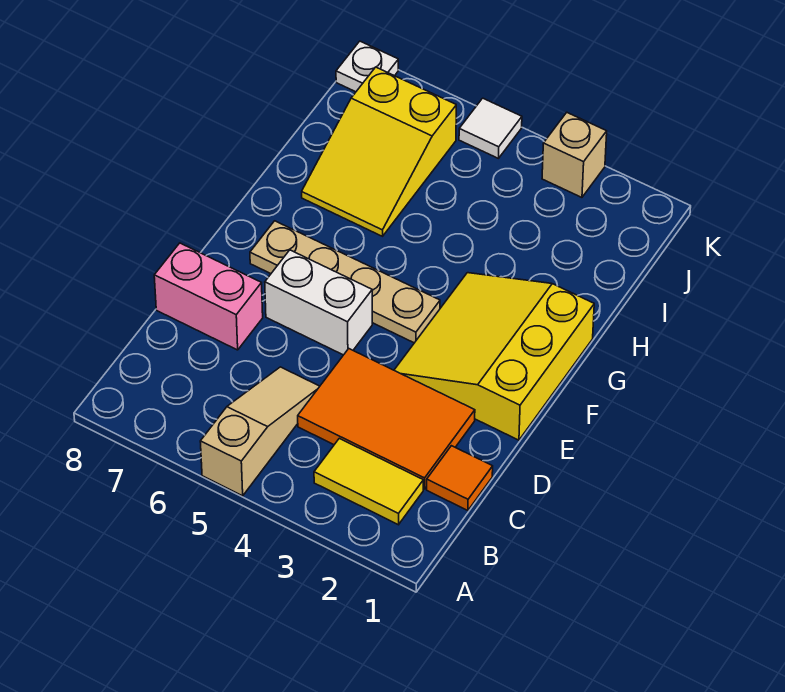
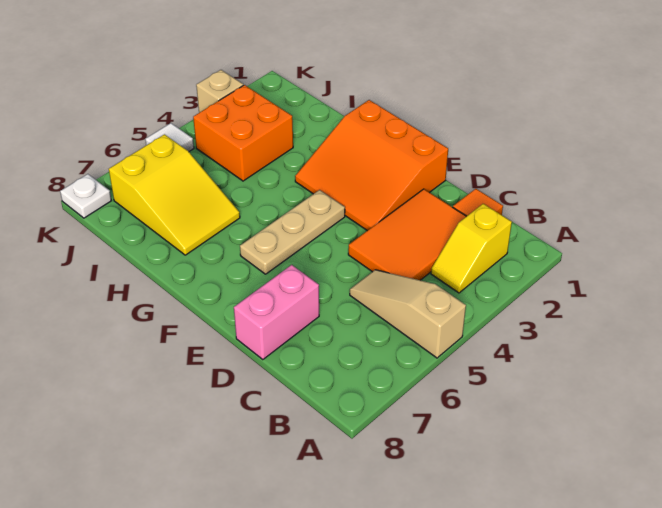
yellow 1x2 tile [314,438,423,525] -> yellow 1x2 slope [431,204,512,293]
yellow 3x3 slope [394,273,594,440] -> orange 3x3 slope [295,100,448,231]
white 1x2 brick [265,250,372,355] -> none
tan 1x4 plate [250,221,440,343] -> tan 1x3 plate [240,190,345,274]
none -> orange 2x2 brick [193,85,293,181]

